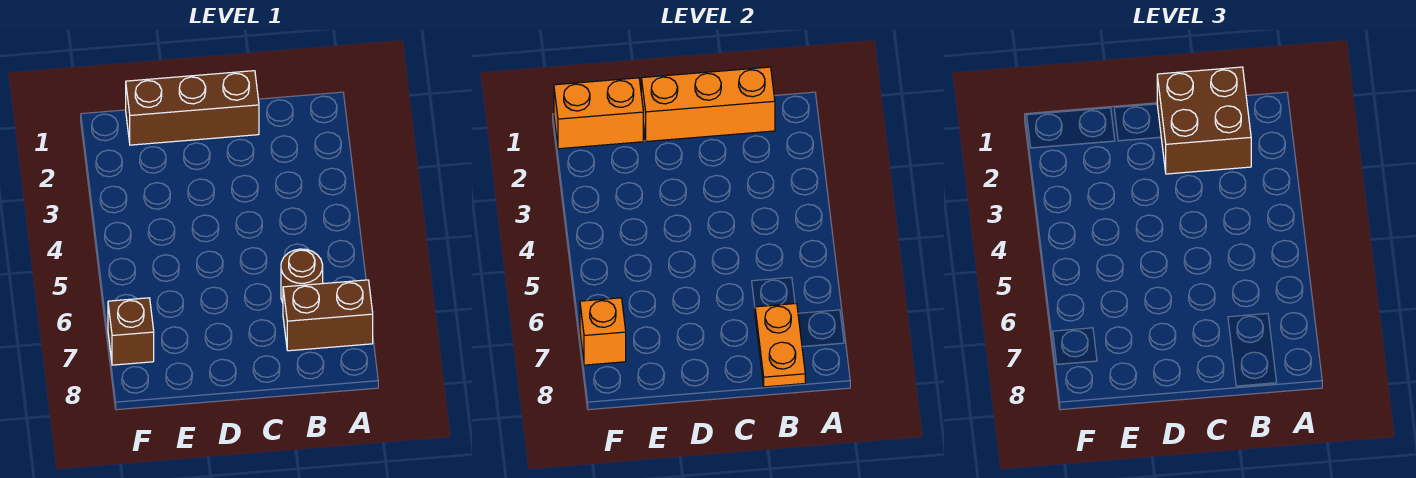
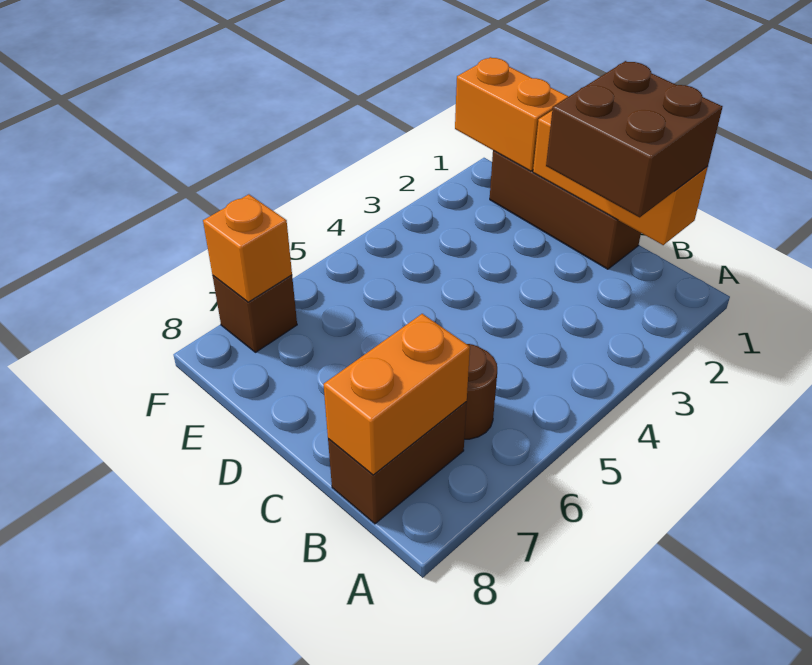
brown 1x2 brick [283,280,373,351] -> brown 1x2 brick turned to [328,402,467,524]
orange 1x2 plate [755,303,805,387] -> orange 1x2 brick [324,314,470,475]

